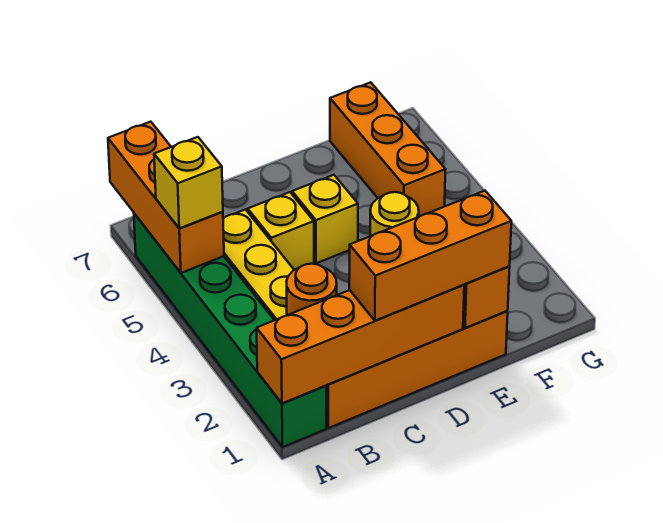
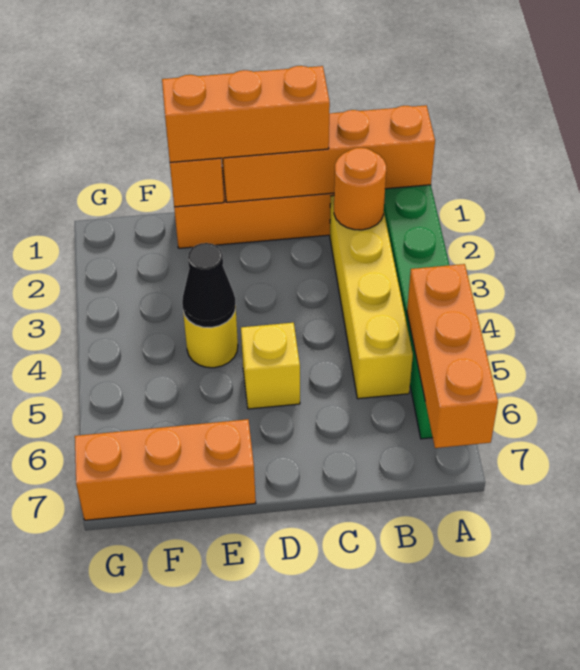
yellow 1x1 brick [154,137,223,228] -> none
yellow 1x1 brick [248,192,314,270] -> none
none -> black 1x1 cone [182,243,236,328]
orange 1x3 brick [330,82,446,217] -> orange 1x3 brick turned to [75,419,256,520]

